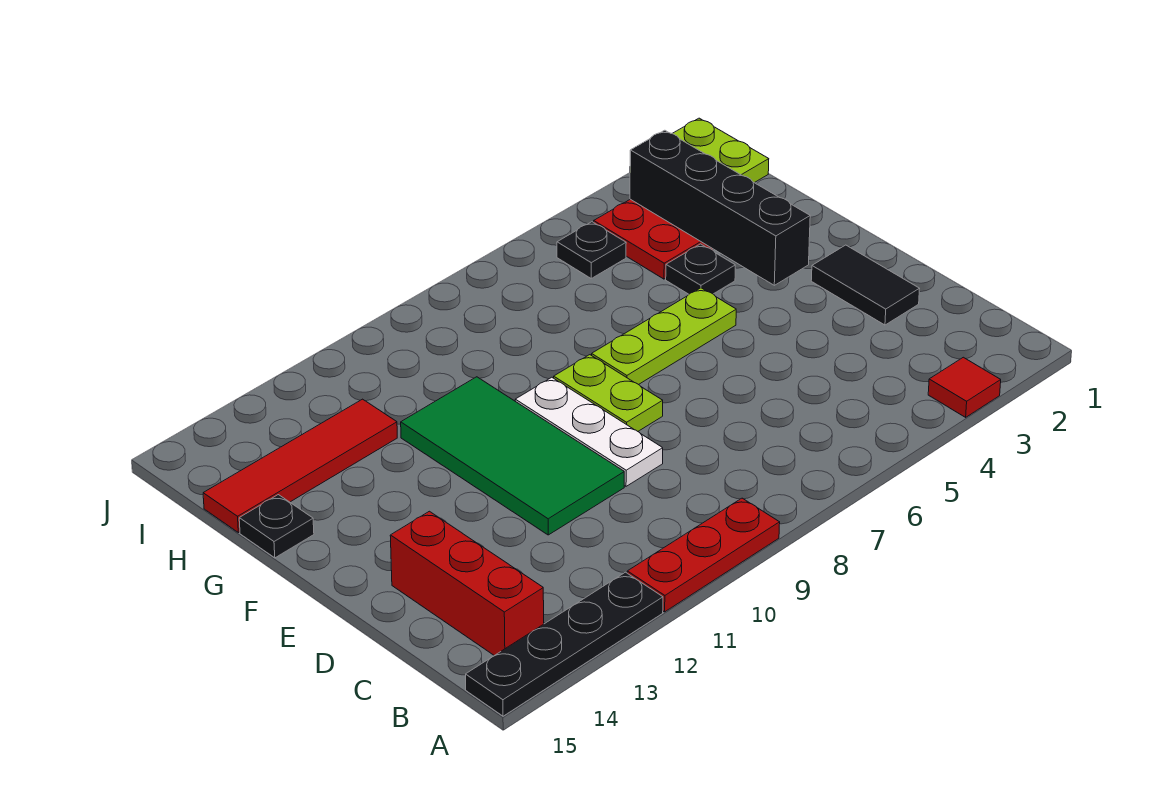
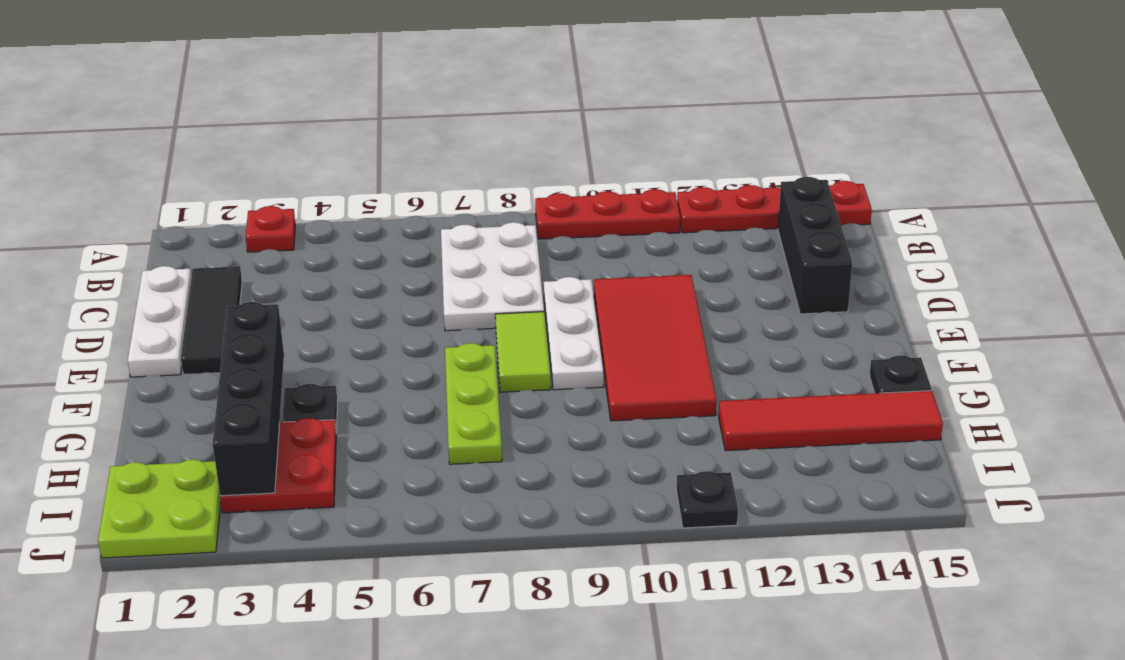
red 1x1 tile [928,357,1001,417] -> red 1x1 plate [246,206,295,252]
black 1x4 plate [466,572,663,716] -> red 1x4 plate [677,181,872,233]
none -> white 2x3 plate [441,222,544,331]
red 1x3 brick [390,511,544,656] -> black 1x3 brick [778,177,852,314]
none -> white 1x3 plate [128,266,191,377]
black 1x2 tile [811,245,920,325] -> black 1x3 tile [181,266,242,375]
green 2x4 tile [401,377,624,535] -> red 2x4 tile [594,275,716,421]
lime 1x2 plate [554,355,663,431] -> lime 1x2 tile [495,312,551,392]
lime 1x3 plate [592,288,736,385] -> lime 1x3 plate turned to [445,343,502,464]
black 1x1 plate [557,222,626,278] -> black 1x1 plate moved to [677,471,738,528]

